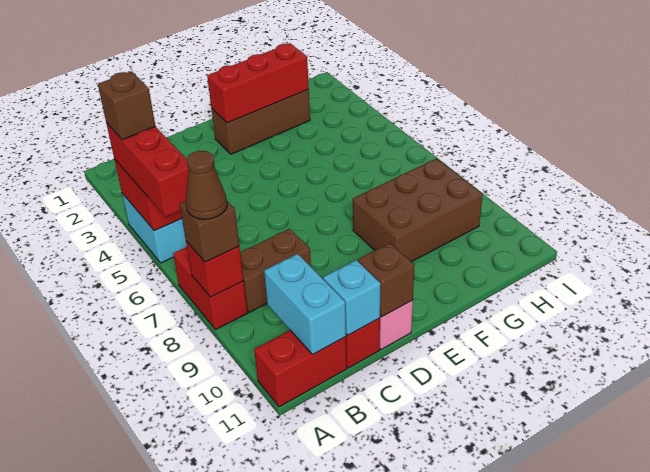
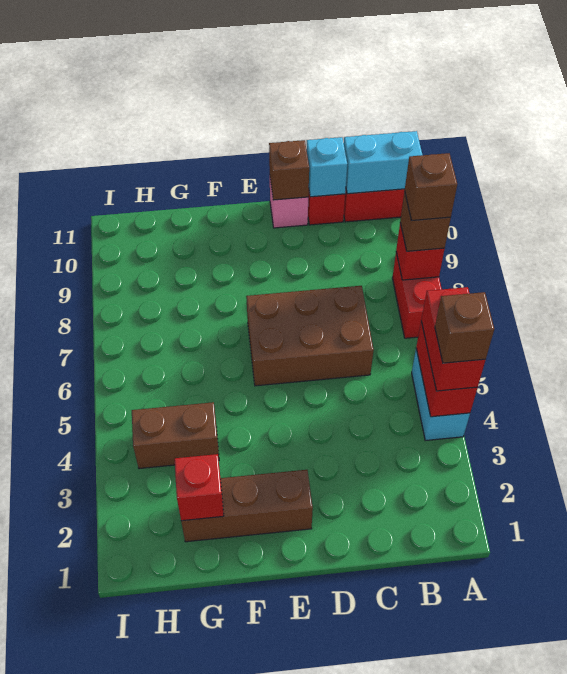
red 1x3 brick [106,123,189,217] -> red 1x2 brick [421,287,486,391]
brown 1x1 cone [186,151,227,219] -> brown 1x1 brick [405,153,457,221]
brown 1x2 brick [240,229,311,313] -> brown 1x2 brick moved to [132,402,219,469]
cyan 1x2 brick [264,254,346,355] -> cyan 1x2 brick turned to [344,131,422,194]
red 1x3 brick [207,43,309,123] -> red 1x1 brick [174,454,224,521]
brown 2x3 brick [353,158,483,262] -> brown 2x3 brick moved to [246,286,374,386]

